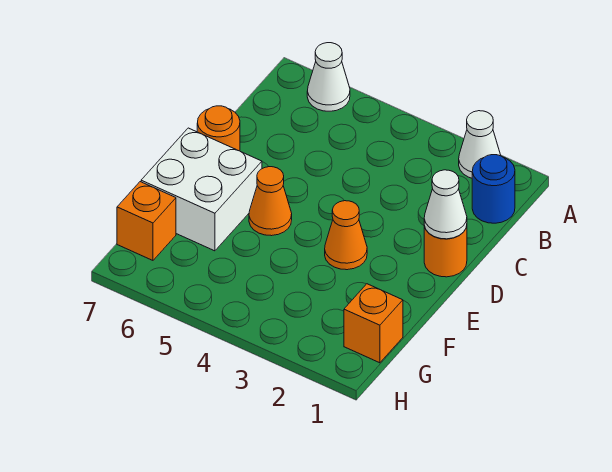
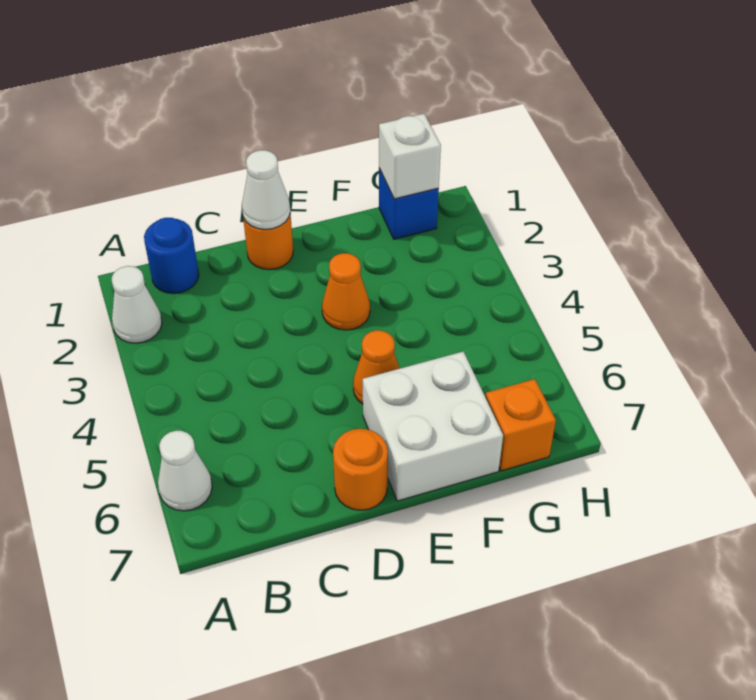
orange 1x1 brick [344,284,403,363] -> blue 1x1 brick [379,169,439,239]
none -> white 1x1 brick [379,114,441,199]

